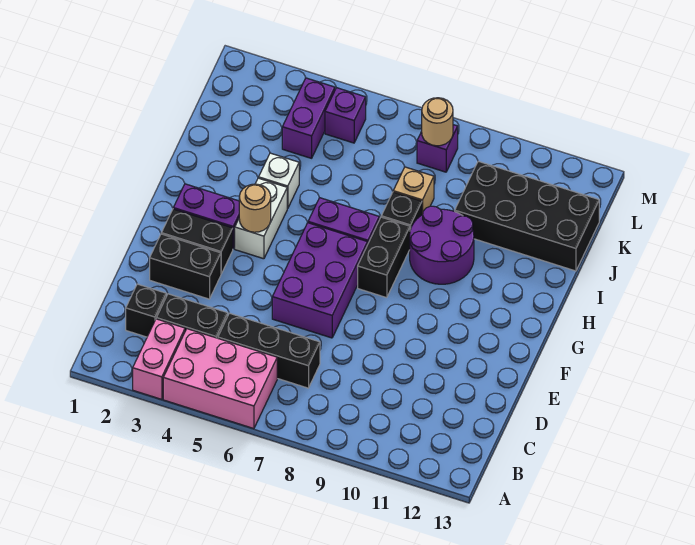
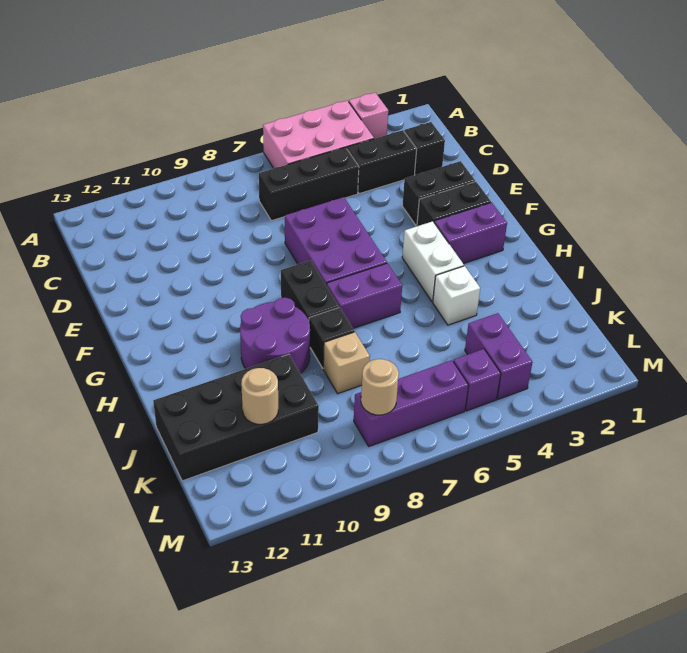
pink 1x2 brick [133,319,185,399] -> pink 1x1 brick [349,93,388,139]
tan 1x1 round brick [239,184,271,232] -> tan 1x1 round brick moved to [241,368,278,424]
purple 1x1 brick [417,125,458,172] -> purple 1x3 brick [354,360,468,446]

